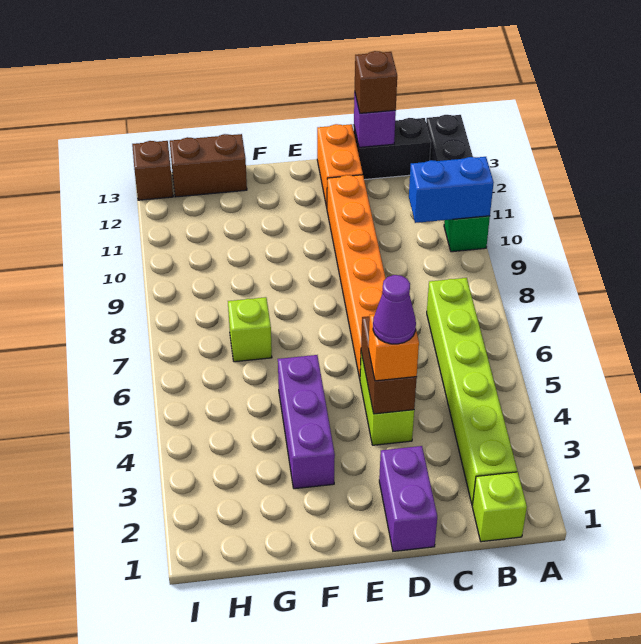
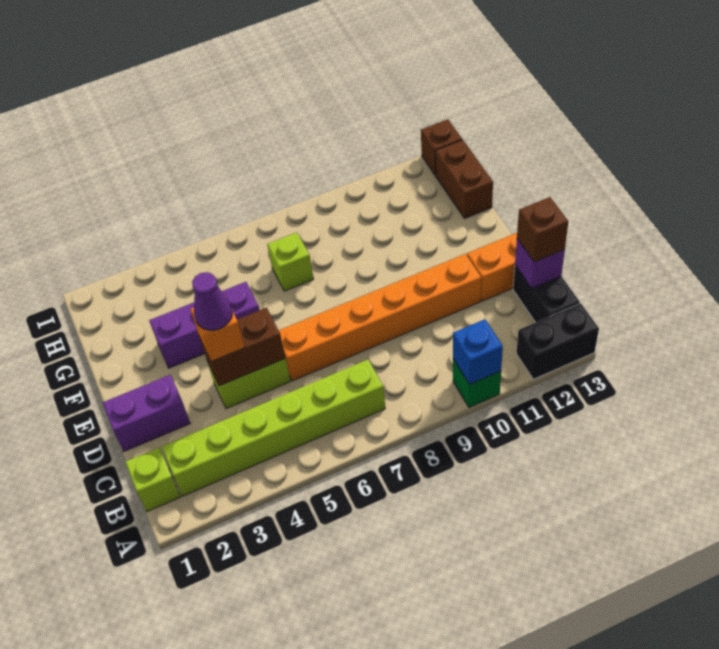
blue 1x2 brick [409,157,494,223] -> blue 1x1 brick [453,319,503,385]

